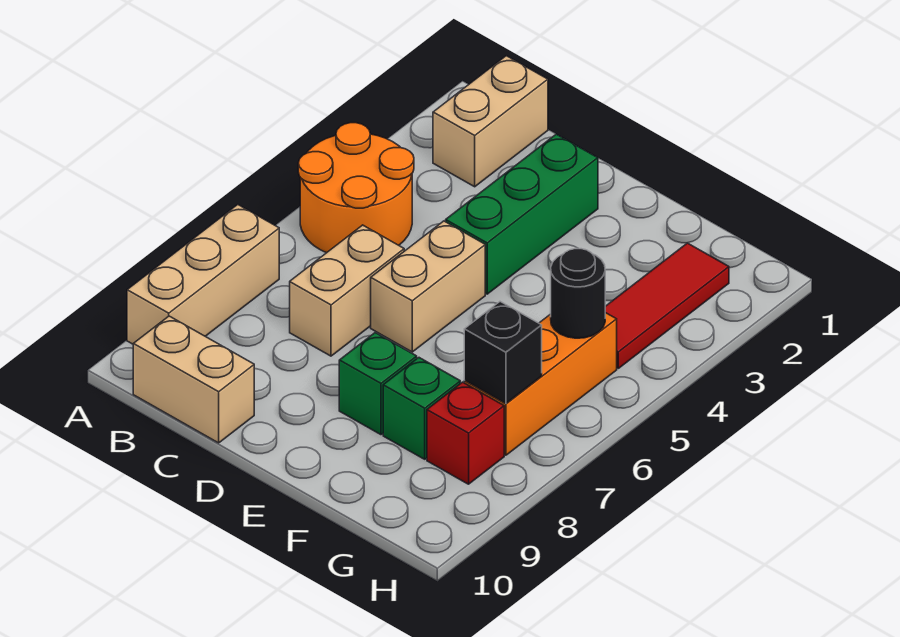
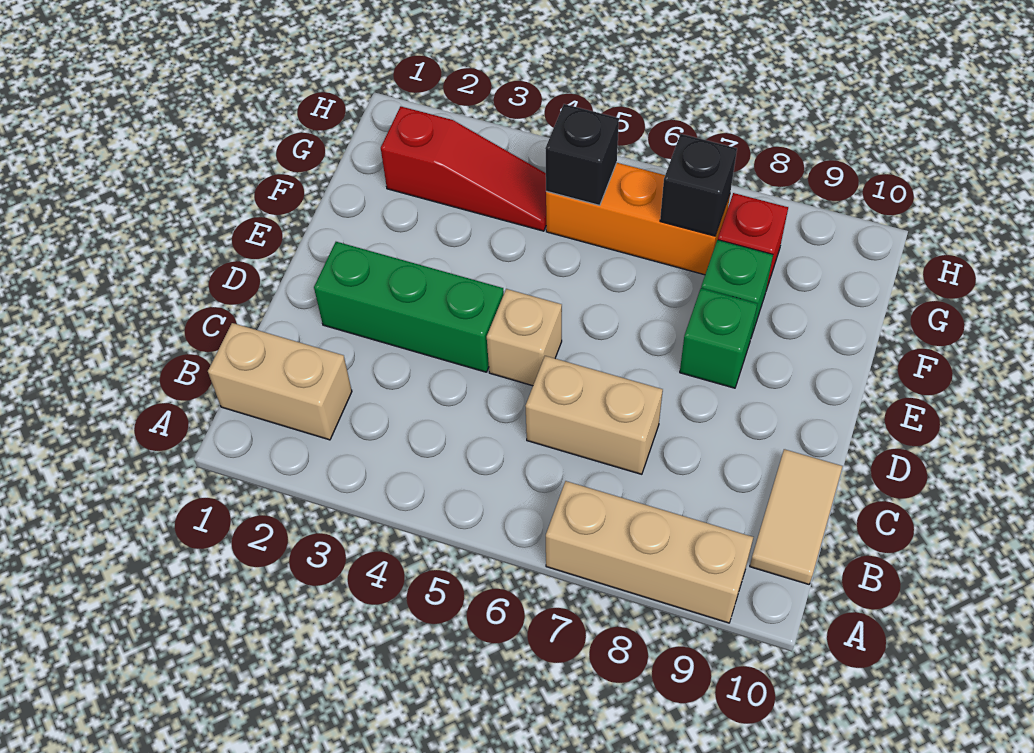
orange 2x2 round brick [298,123,414,253] -> none
tan 1x2 brick [133,316,254,443] -> tan 1x2 tile [750,449,843,584]
tan 1x2 brick [371,221,485,352] -> tan 1x1 brick [487,289,562,386]
red 1x3 tile [605,243,729,368] -> red 1x3 slope [381,106,546,231]
black 1x1 round brick [551,249,605,338] -> black 1x1 brick [545,104,619,205]

